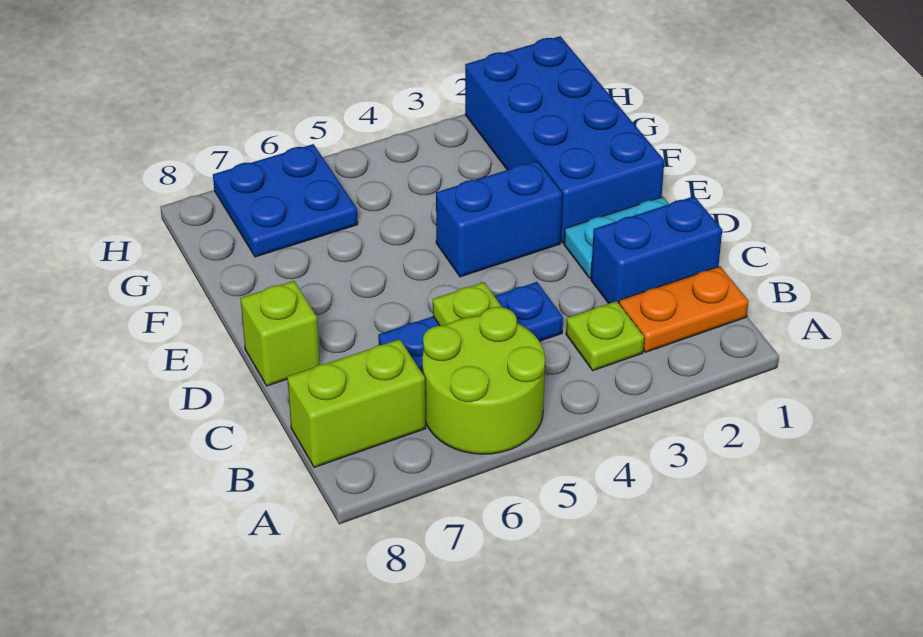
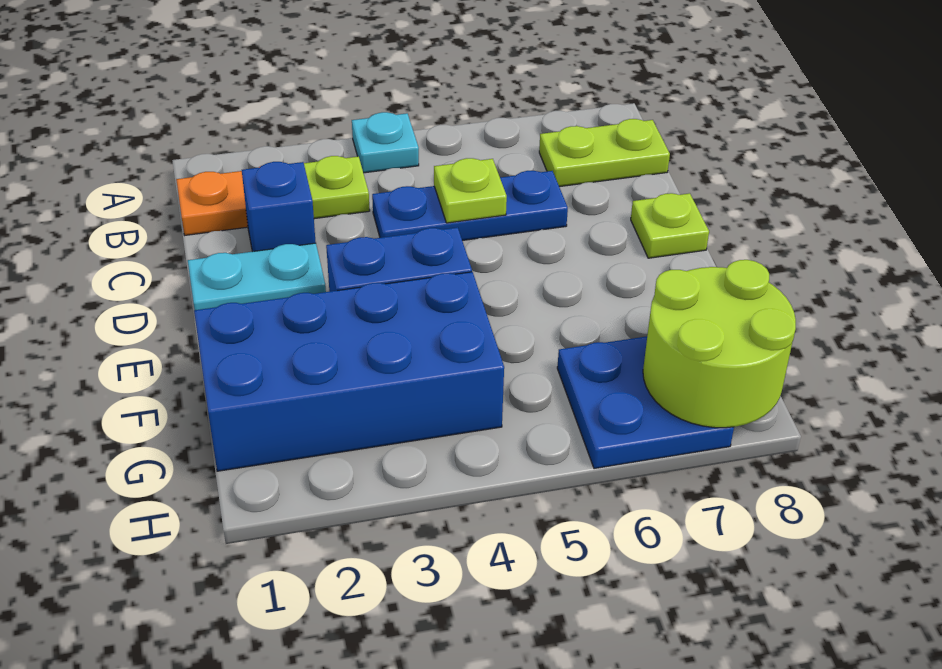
none -> cyan 1x1 plate [352,112,419,173]
lime 2x2 round brick [422,307,545,454] -> lime 2x2 round brick moved to [643,260,796,428]
lime 1x2 brick [287,339,426,467] -> lime 1x2 plate [539,119,670,187]
blue 1x2 brick [591,196,722,304] -> blue 1x1 brick [242,162,316,252]
lime 1x1 brick [241,281,320,386] -> lime 1x1 plate [631,193,709,258]
blue 2x4 brick [465,36,664,243] -> blue 2x4 brick turned to [194,272,504,471]

